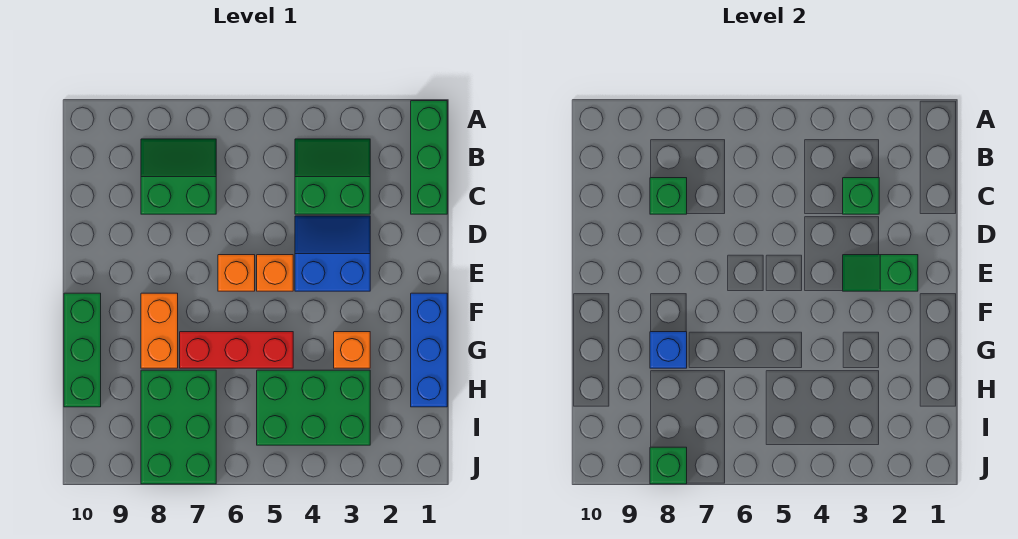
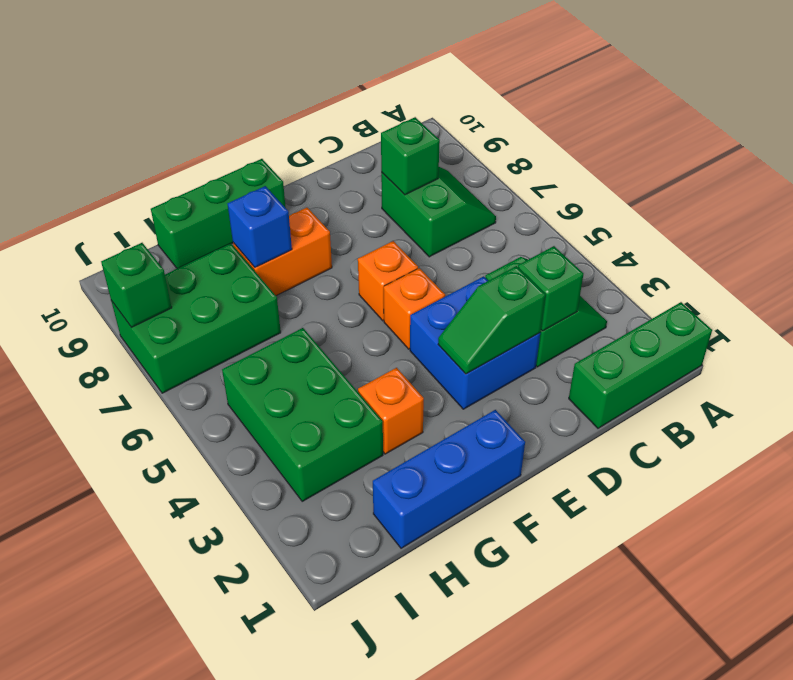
blue 2x2 slope [295,216,370,291] -> blue 2x2 brick [410,276,540,409]
green 1x2 slope [843,255,918,291] -> green 1x2 slope turned to [438,266,546,374]
red 1x3 brick [180,332,293,368] -> none

